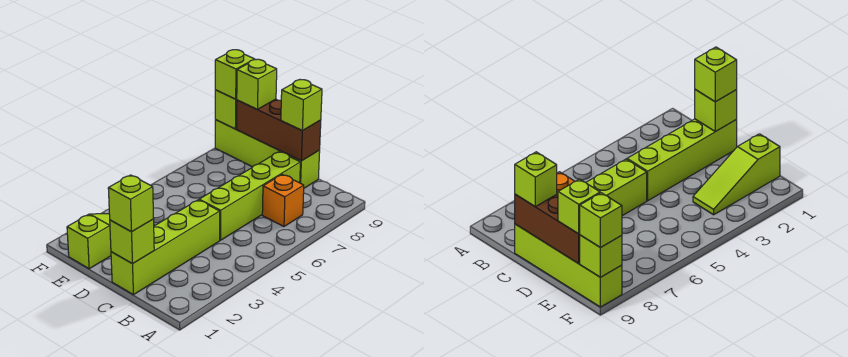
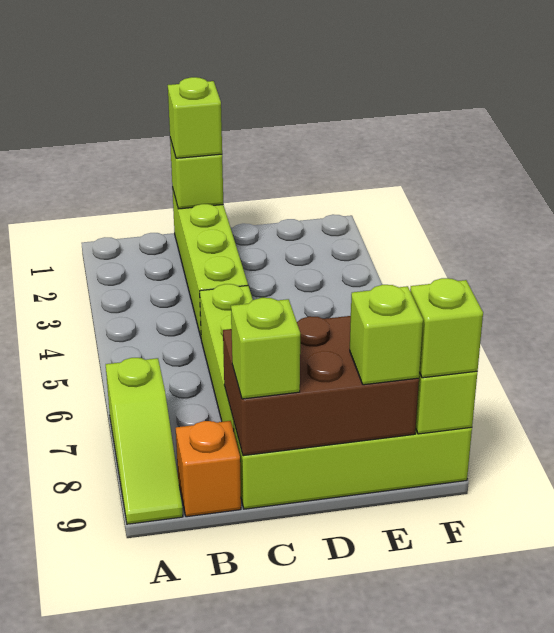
orange 1x1 brick [262,175,304,227] -> orange 1x1 brick moved to [176,421,241,517]
brown 1x3 brick [237,99,321,161] -> brown 2x3 brick [223,316,419,456]
lime 1x3 slope [67,214,111,269] -> lime 1x3 slope moved to [106,358,183,524]

